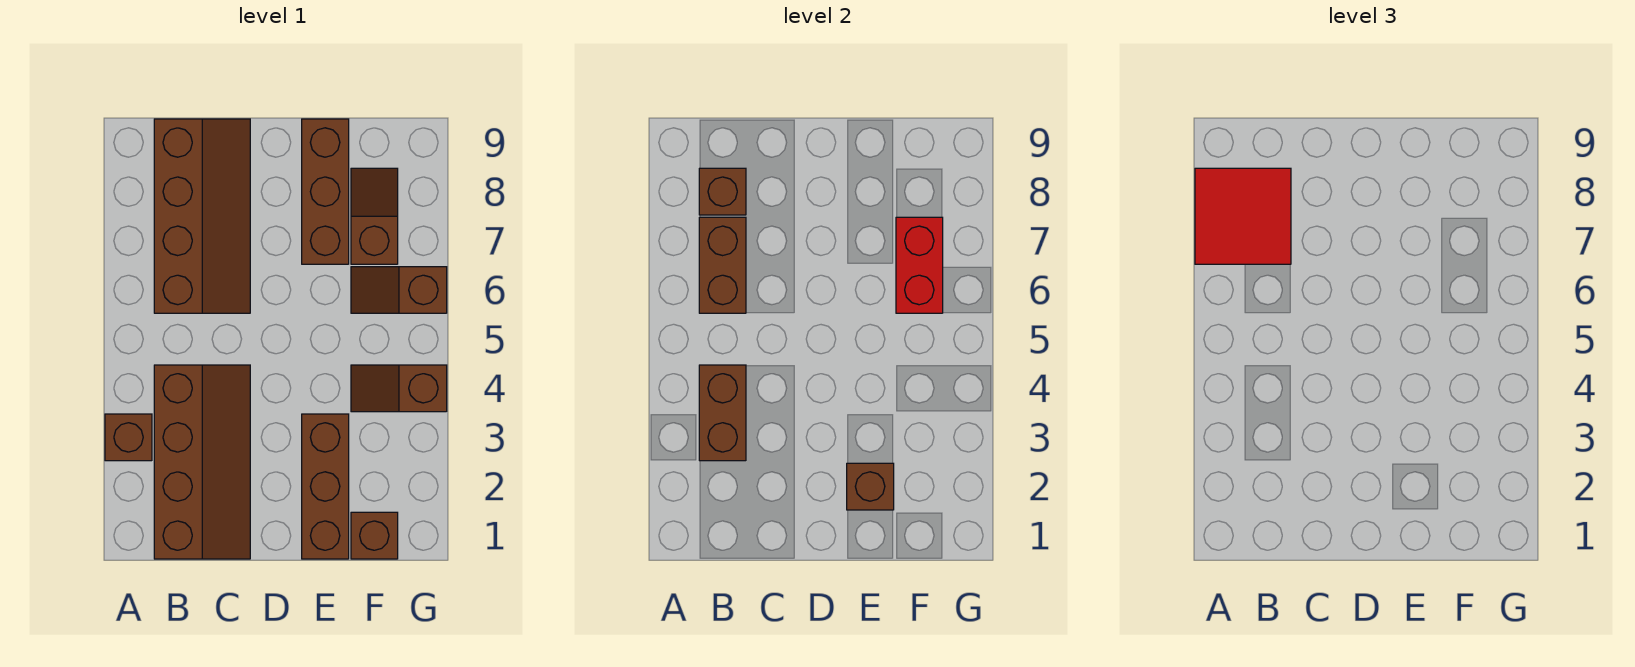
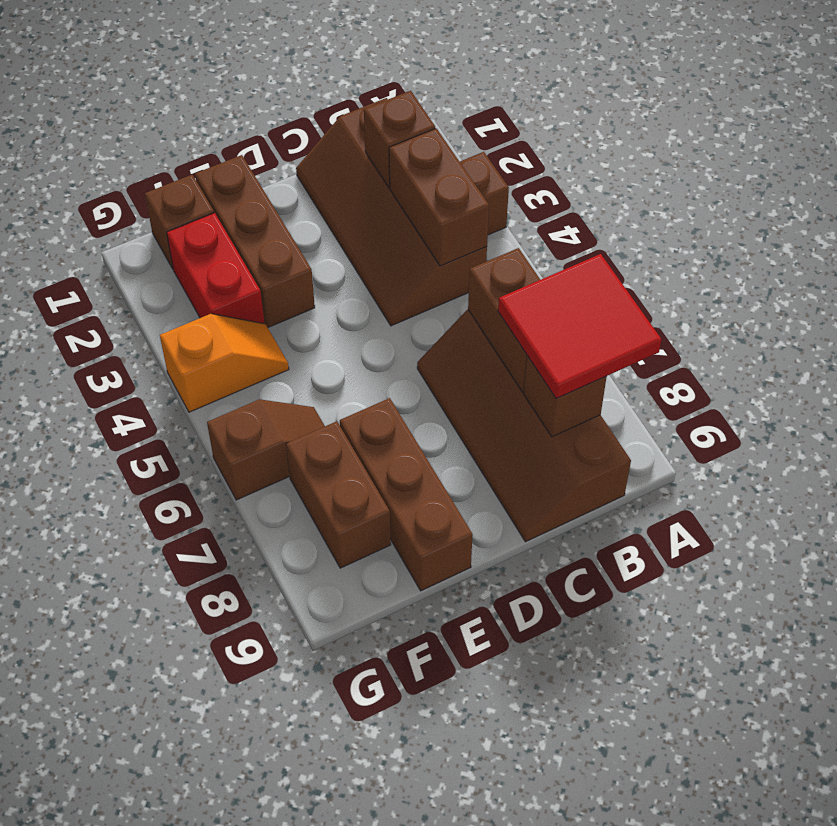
brown 1x1 brick [847,463,894,510] -> brown 1x1 brick moved to [364,91,435,187]
brown 1x2 slope [351,365,447,412] -> orange 1x2 slope [160,314,289,412]
red 1x2 brick [896,217,943,313] -> red 1x2 brick moved to [167,213,265,324]
brown 1x2 slope [351,168,398,264] -> brown 1x2 brick [286,421,391,568]

